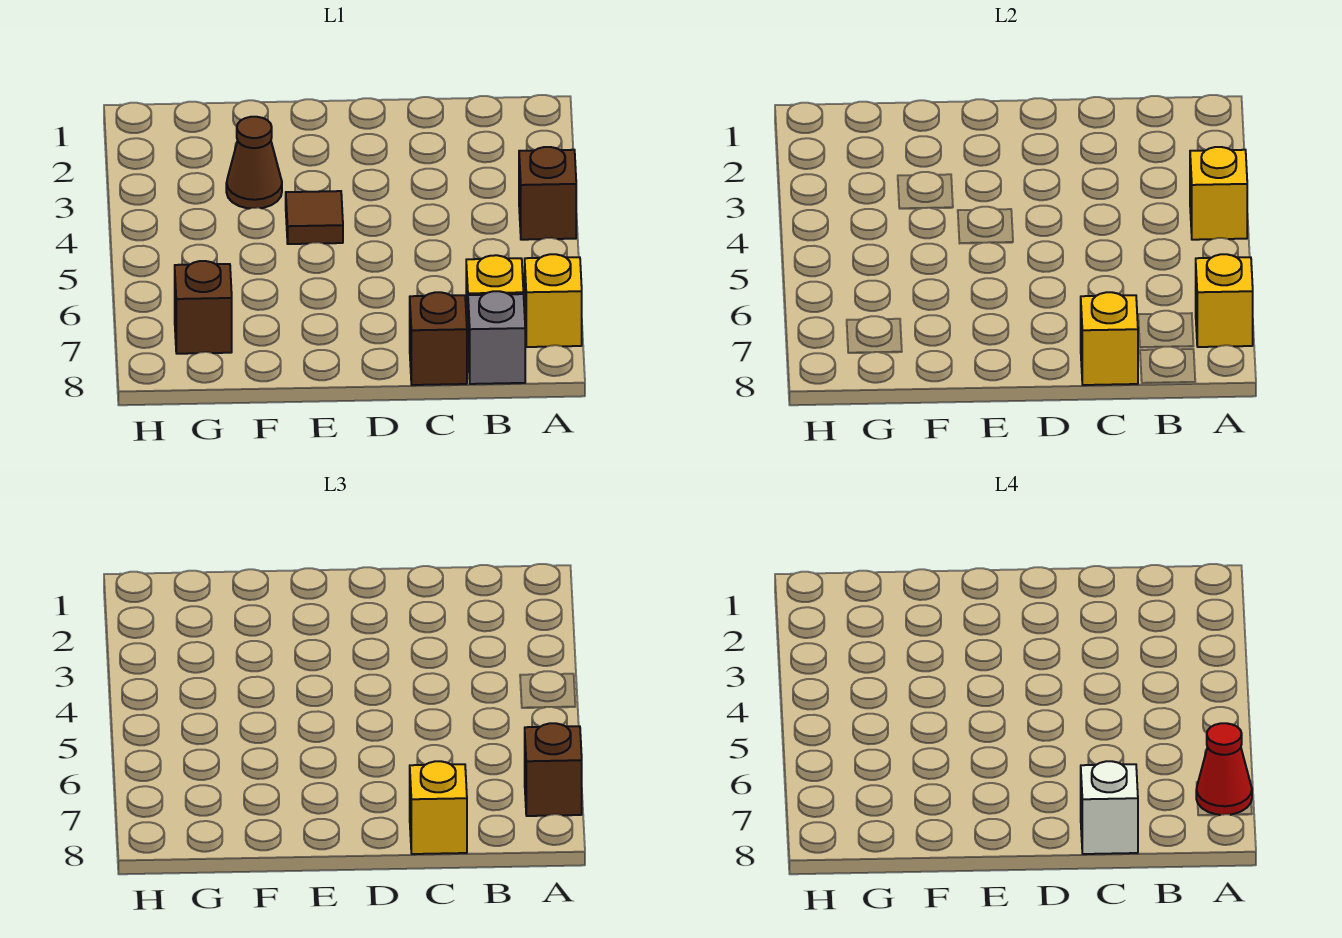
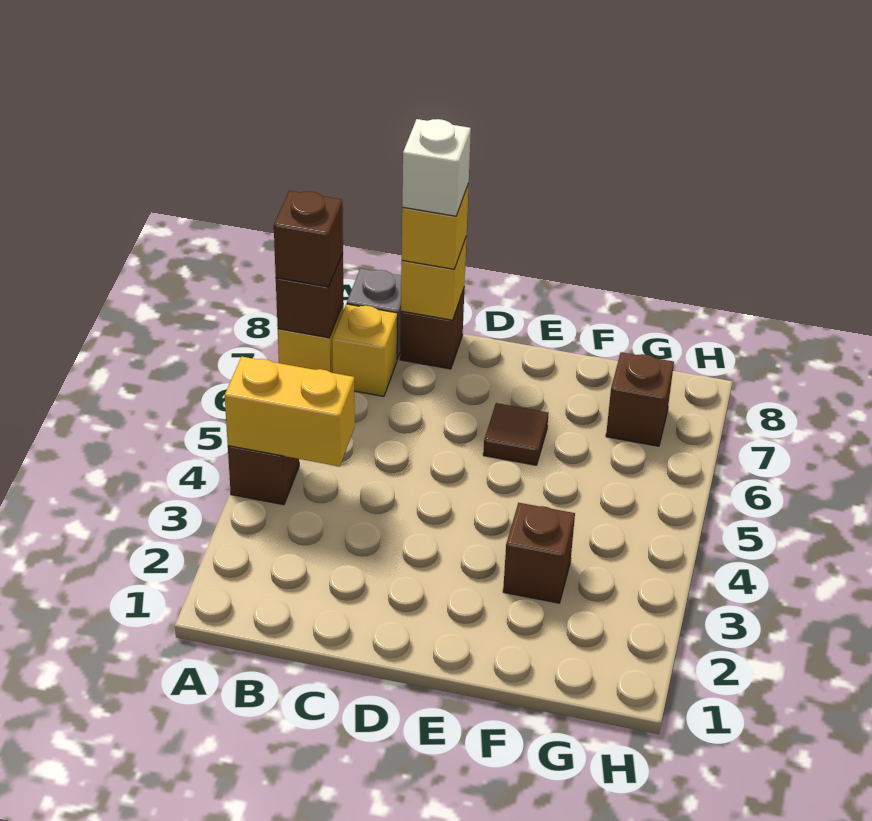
yellow 1x1 brick [1190,147,1247,240] -> yellow 1x2 brick [225,357,355,466]
yellow 1x1 brick [1196,254,1253,347] -> brown 1x1 brick [276,253,343,338]
red 1x1 cone [1196,723,1252,815] -> none
brown 1x1 tile [286,191,343,244] -> brown 1x1 tile moved to [483,403,548,465]
brown 1x1 cone [226,117,282,208] -> brown 1x1 brick [503,503,575,603]

